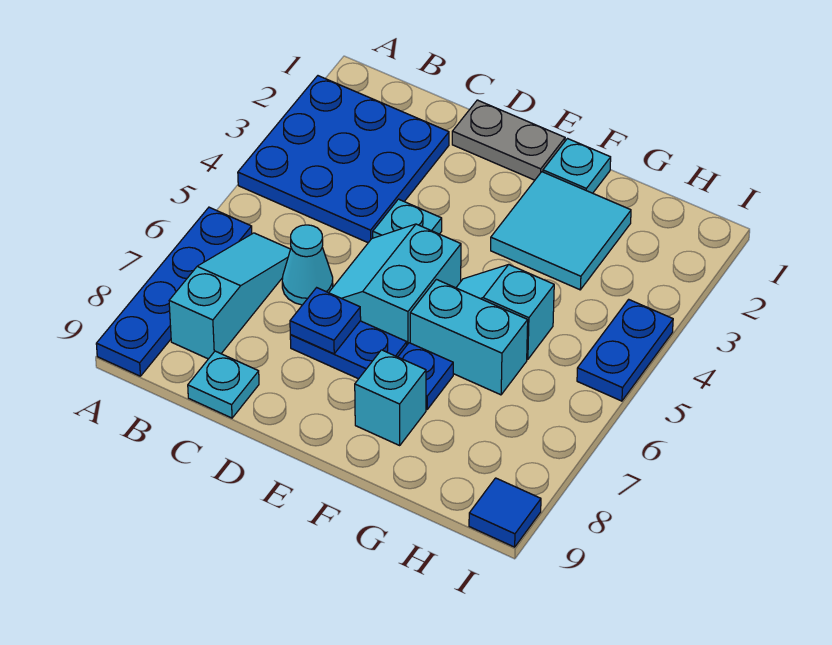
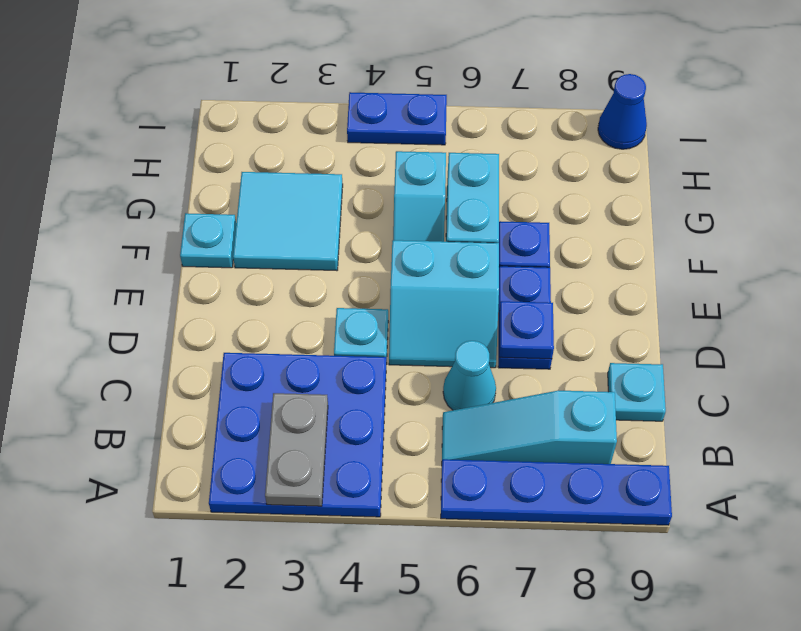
grey 1x2 plate [452,100,565,180] -> grey 1x2 plate moved to [265,393,328,506]
cyan 1x1 brick [355,350,426,445] -> none
blue 1x1 tile [469,478,541,547] -> blue 1x1 cone [598,74,647,149]

